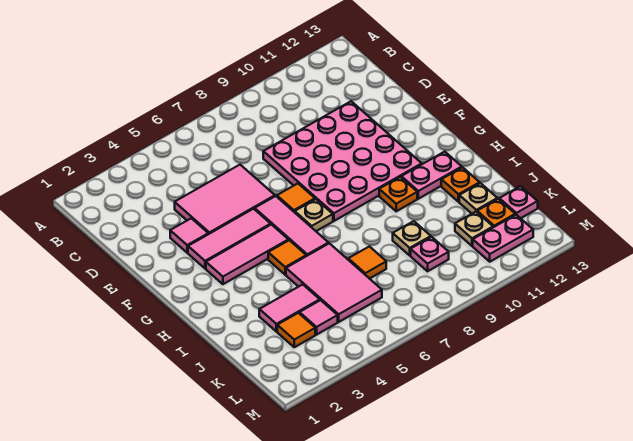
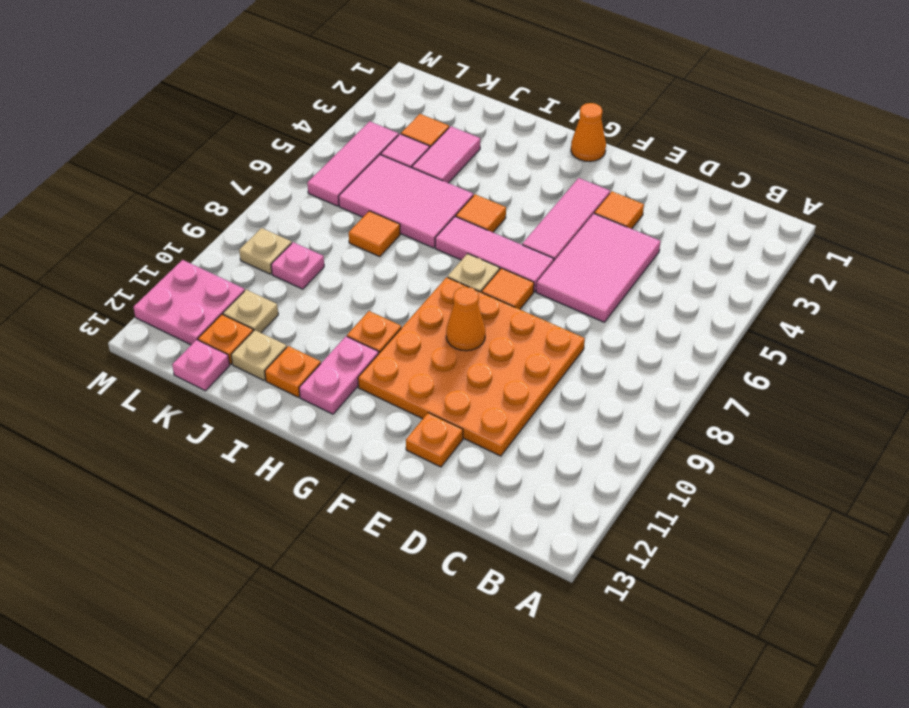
pink 4x4 plate [263,101,422,221] -> orange 4x4 plate [358,277,585,456]
pink 1x1 tile [170,218,208,253] -> orange 1x1 tile [594,192,644,229]
none -> orange 1x1 plate [406,413,463,467]
none -> orange 1x1 cone [446,287,485,351]
none -> orange 1x1 cone [571,103,606,162]
pink 1x3 tile [206,225,288,284] -> pink 1x3 tile moved to [307,121,399,206]
tan 1x1 plate [393,221,431,255] -> tan 1x1 plate moved to [239,228,292,274]
pink 1x2 plate [473,215,533,262] -> pink 2x2 plate [133,260,245,345]

